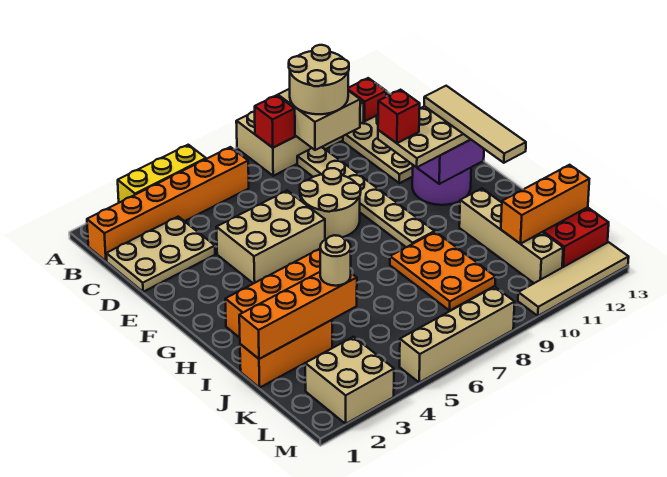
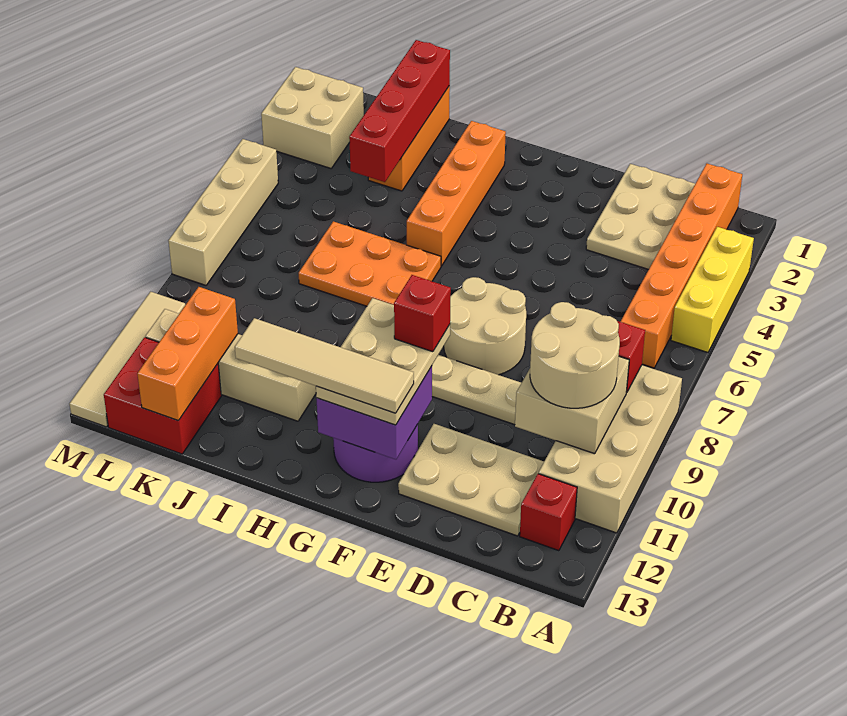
tan 2x3 brick [216,191,325,284] -> none
orange 2x3 plate [390,232,495,311] -> orange 2x3 plate moved to [299,221,441,306]
orange 1x4 brick [239,272,357,359] -> red 1x4 brick [349,40,450,182]
tan 1x1 round brick [320,235,351,286] -> none

